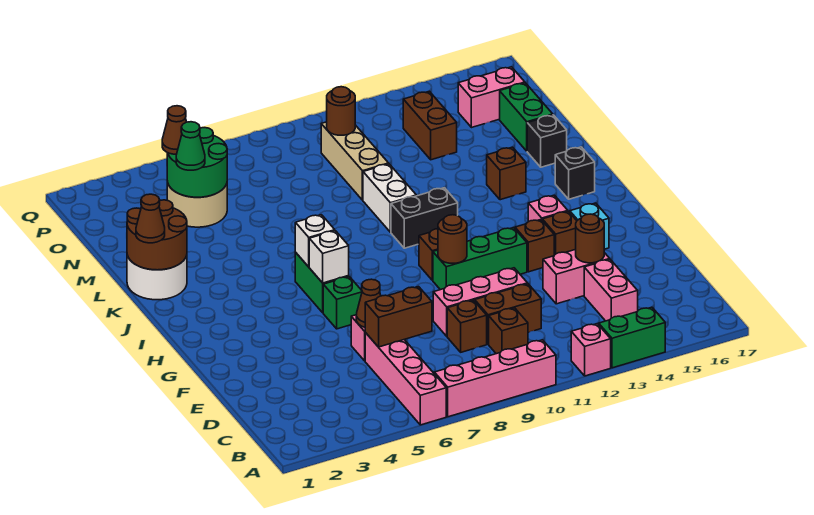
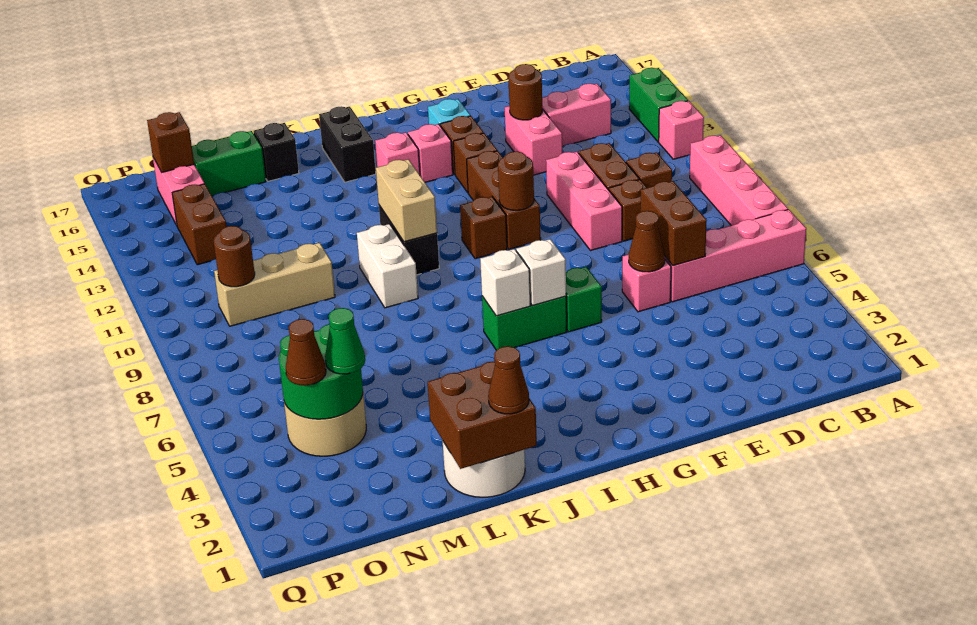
green 1x3 brick [433,228,527,290] -> brown 1x3 brick [467,151,541,249]
none -> pink 1x1 brick [375,133,420,175]
none -> tan 1x2 brick [376,159,437,242]
black 1x1 brick [555,147,595,199] -> black 1x2 brick [319,106,376,182]
brown 2x2 round brick [127,200,187,270] -> brown 2x2 brick [428,362,537,469]
white 1x2 brick [363,164,416,232] -> white 1x2 brick turned to [357,224,418,308]
brown 1x1 brick [487,147,526,200] -> brown 1x1 brick moved to [147,112,194,172]
brown 1x2 brick [403,91,457,160] -> brown 1x2 brick turned to [172,184,226,265]

